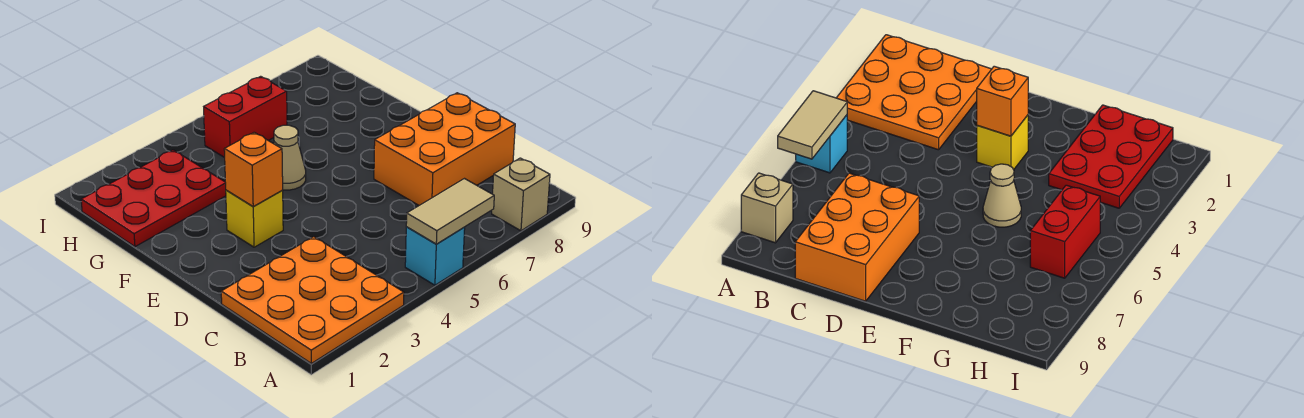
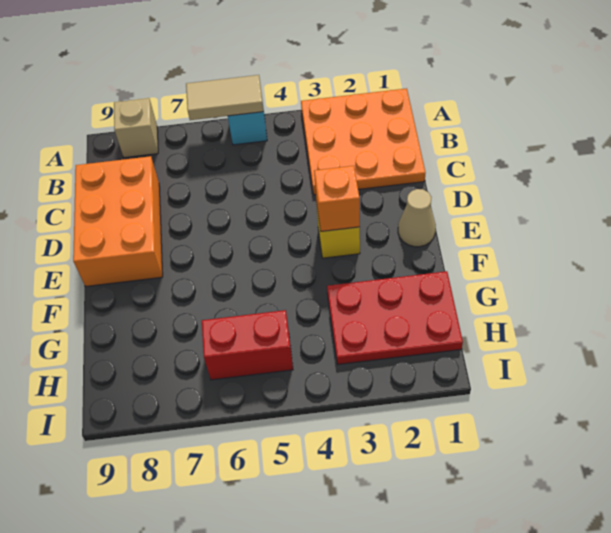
orange 2x3 brick [374,93,515,205] -> orange 2x3 brick turned to [73,156,163,286]
tan 1x1 cone [274,125,306,190] -> tan 1x1 cone moved to [398,189,436,247]

